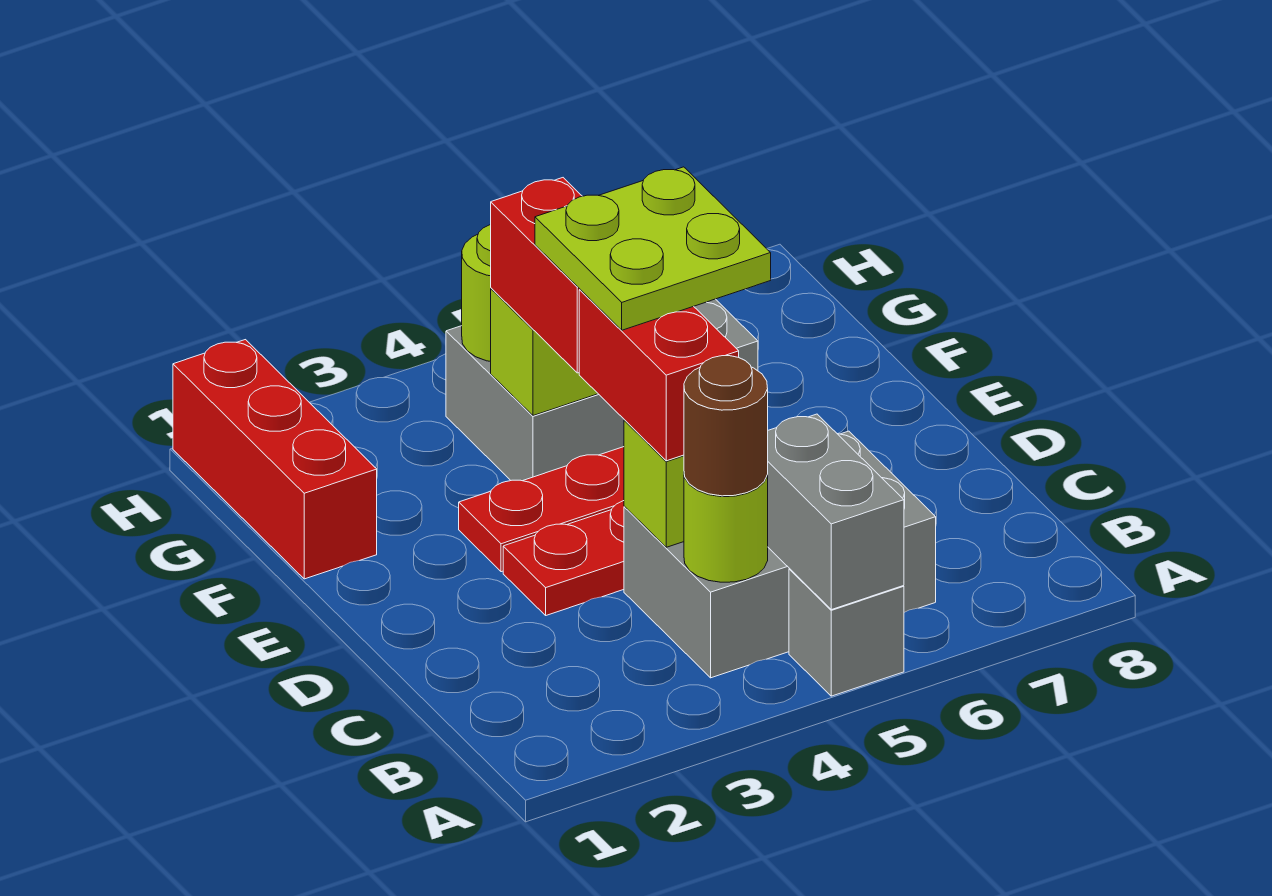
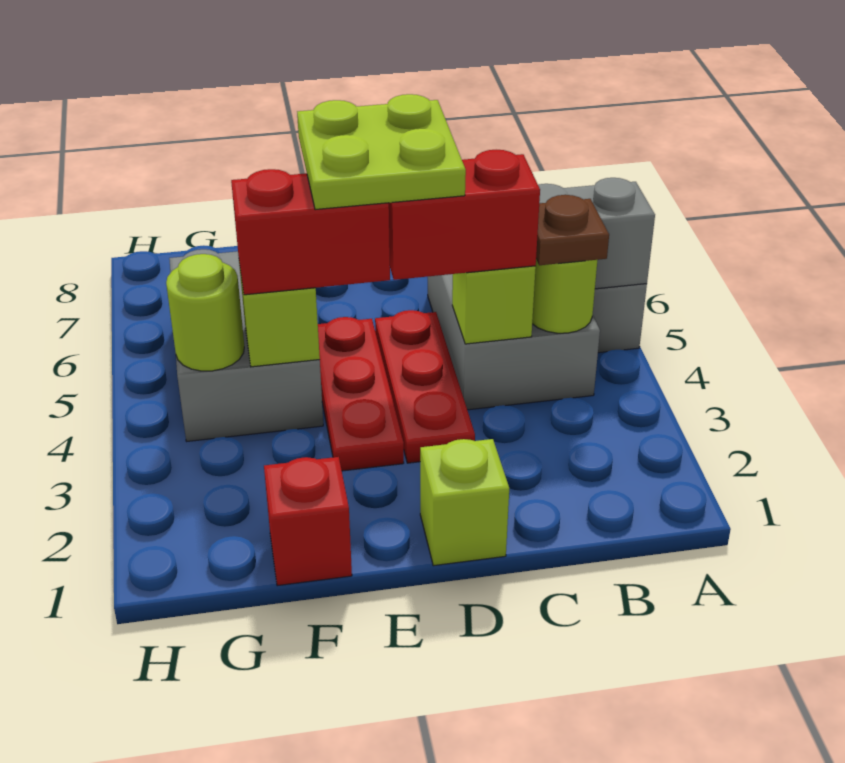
brown 1x1 round brick [684,356,768,496] -> brown 1x1 plate [536,195,609,265]
none -> lime 1x1 brick [420,439,509,566]
red 1x3 brick [173,340,377,579] -> red 1x1 brick [264,457,352,586]

